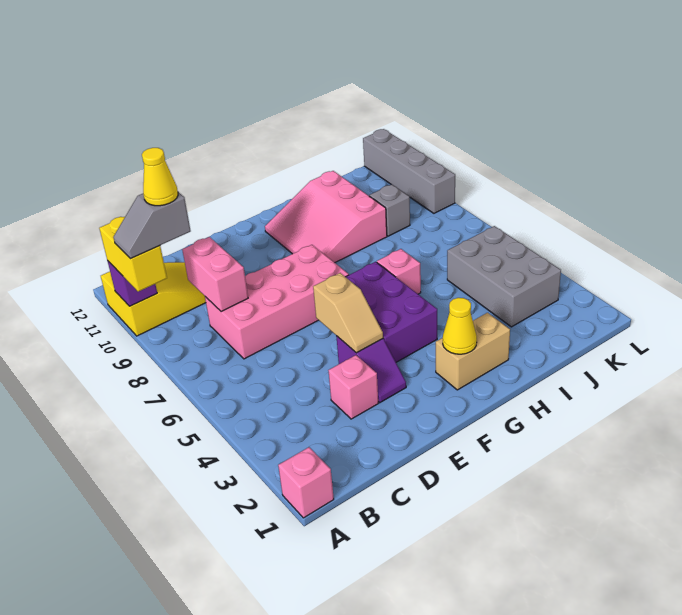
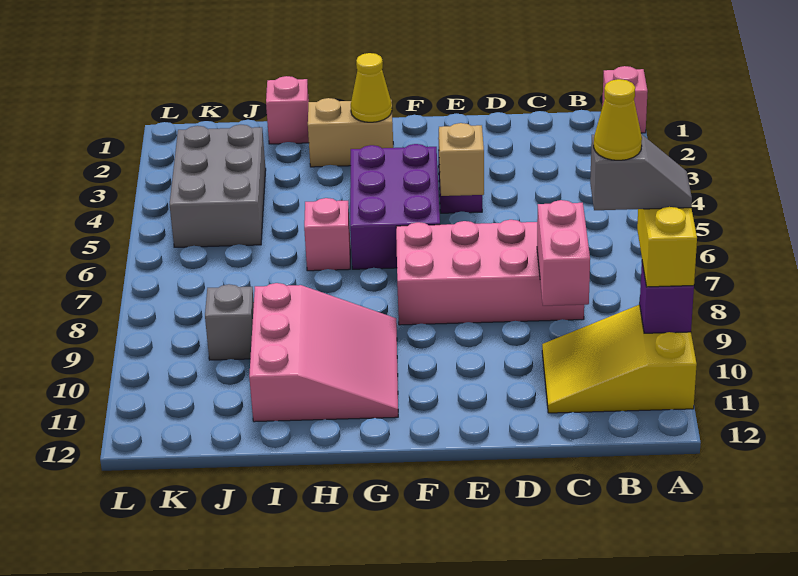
pink 1x1 brick [328,355,378,419] -> pink 1x1 brick moved to [266,76,309,144]
grey 1x4 brick [363,129,455,213] -> none

